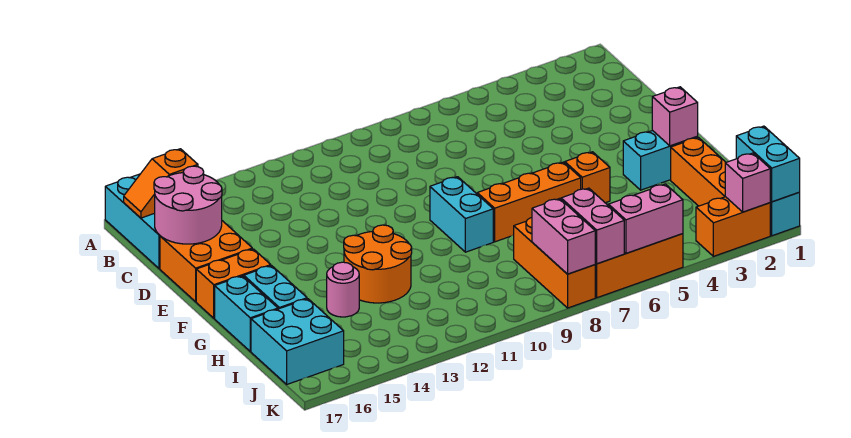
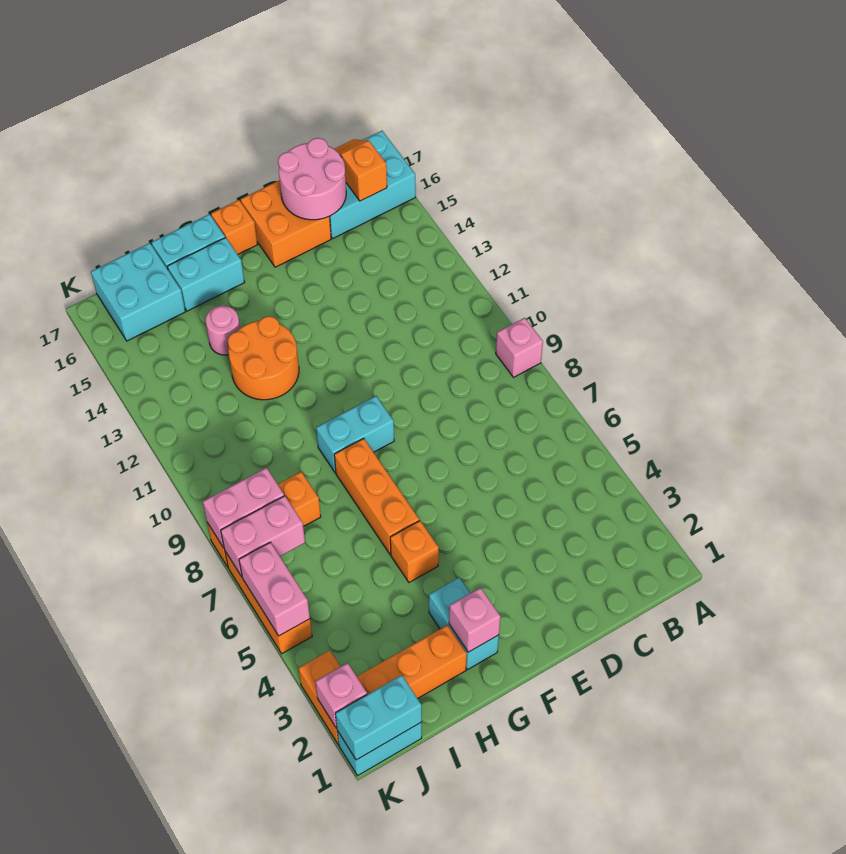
none -> pink 1x1 brick [496,318,543,377]
orange 1x2 brick [196,249,271,318] -> orange 1x1 brick [211,200,257,255]

